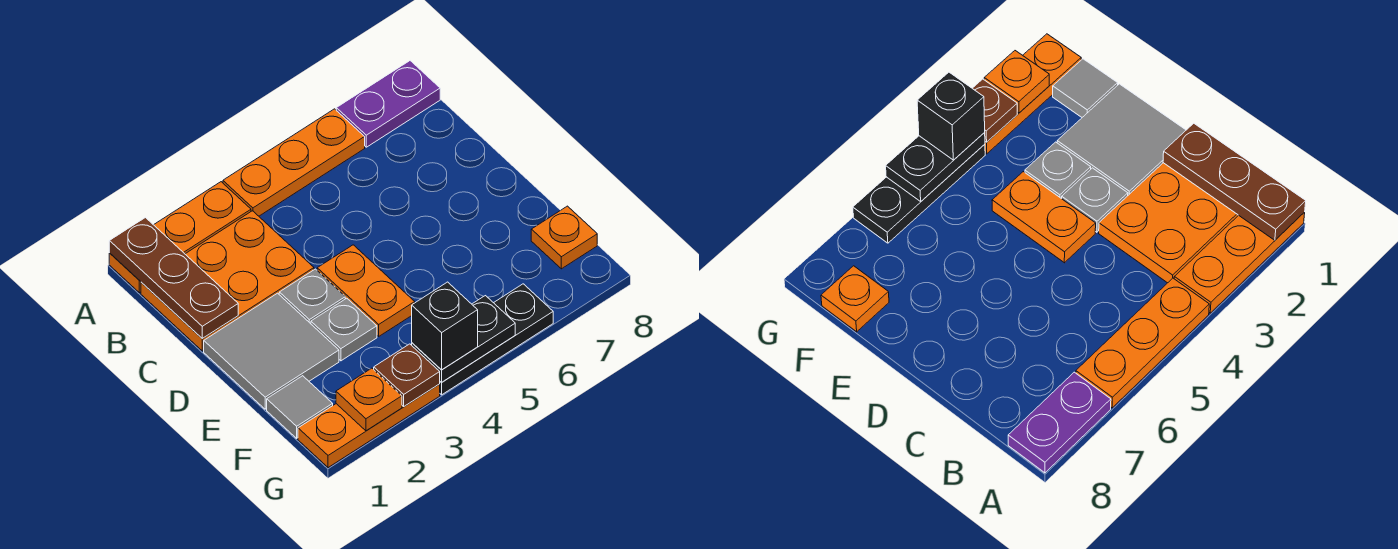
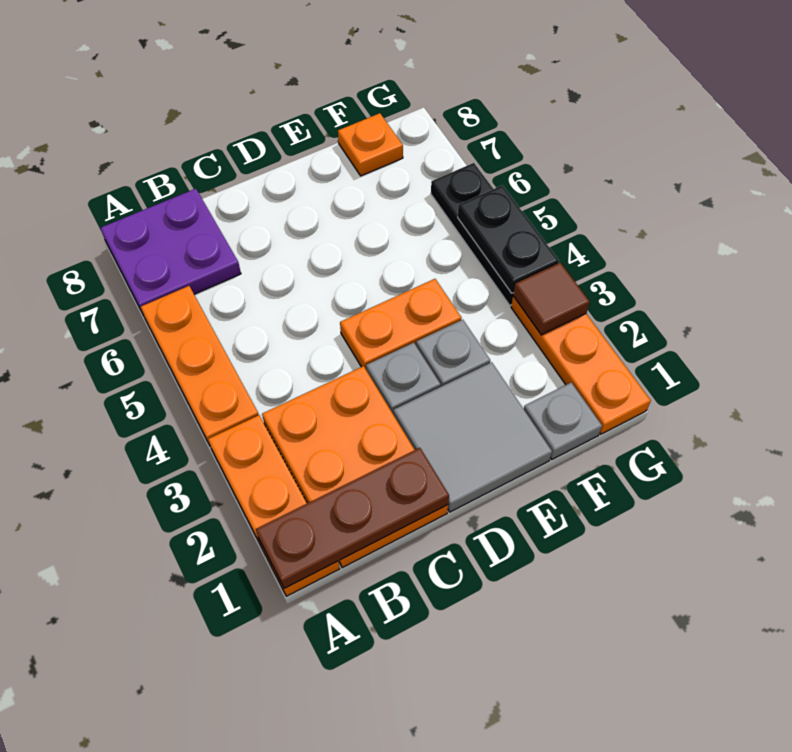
purple 1x2 plate [336,61,440,147] -> purple 2x2 plate [100,189,241,312]
grey 1x1 tile [267,376,333,438] -> grey 1x1 plate [524,383,602,459]
orange 1x1 plate [336,368,402,431] -> none
brown 1x1 plate [374,344,440,406] -> brown 1x1 tile [513,263,590,335]
black 1x1 brick [412,282,478,370] -> none

